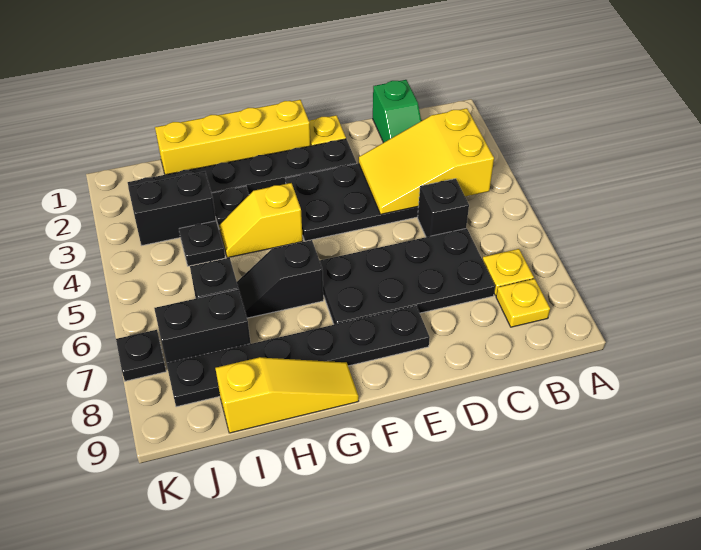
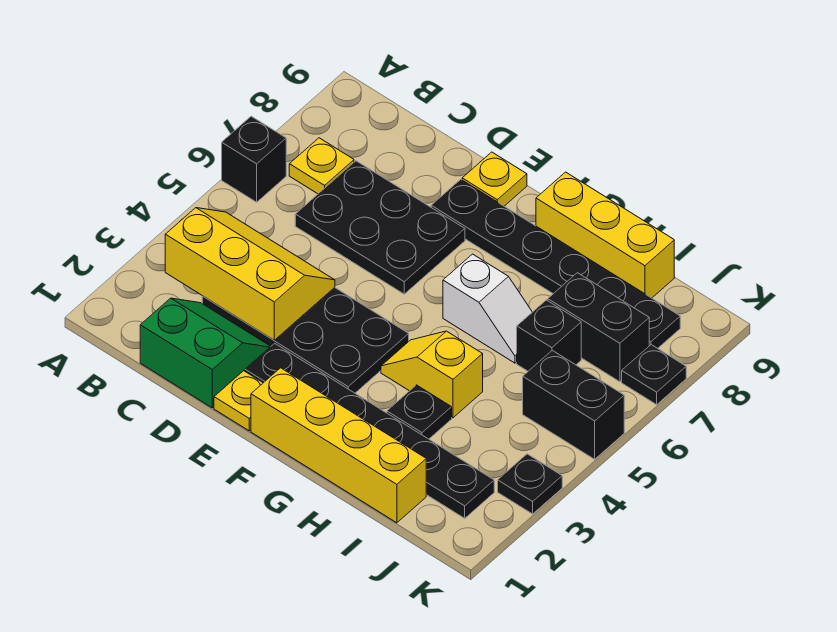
yellow 2x3 slope [359,108,494,214] -> yellow 2x3 slope turned to [165,208,335,340]
yellow 1x1 plate [496,279,550,327] -> yellow 1x1 plate moved to [462,152,527,206]
green 1x2 slope [373,80,421,143] -> green 2x2 slope [140,298,271,408]
black 1x1 brick [418,179,469,237] -> black 1x1 brick moved to [222,116,286,202]
black 2x4 plate [319,228,495,325] -> black 2x3 plate [295,161,465,294]
yellow 1x2 slope [219,183,303,258] -> yellow 1x2 slope turned to [381,331,483,418]
black 1x2 slope [237,240,323,318] -> white 1x2 slope [443,254,532,363]
yellow 1x3 slope [215,357,359,433] -> yellow 1x3 brick [536,172,674,298]
black 1x2 brick [128,172,216,246] -> black 1x2 brick moved to [523,350,624,459]
black 1x1 plate [179,221,225,266] -> black 1x1 plate moved to [498,454,562,514]

